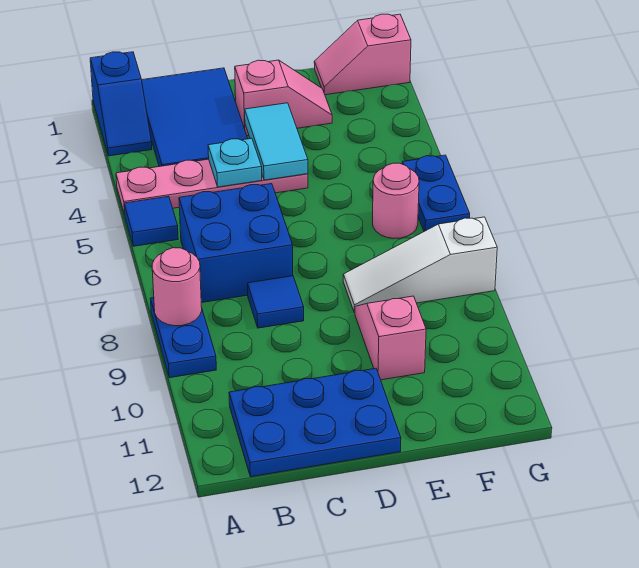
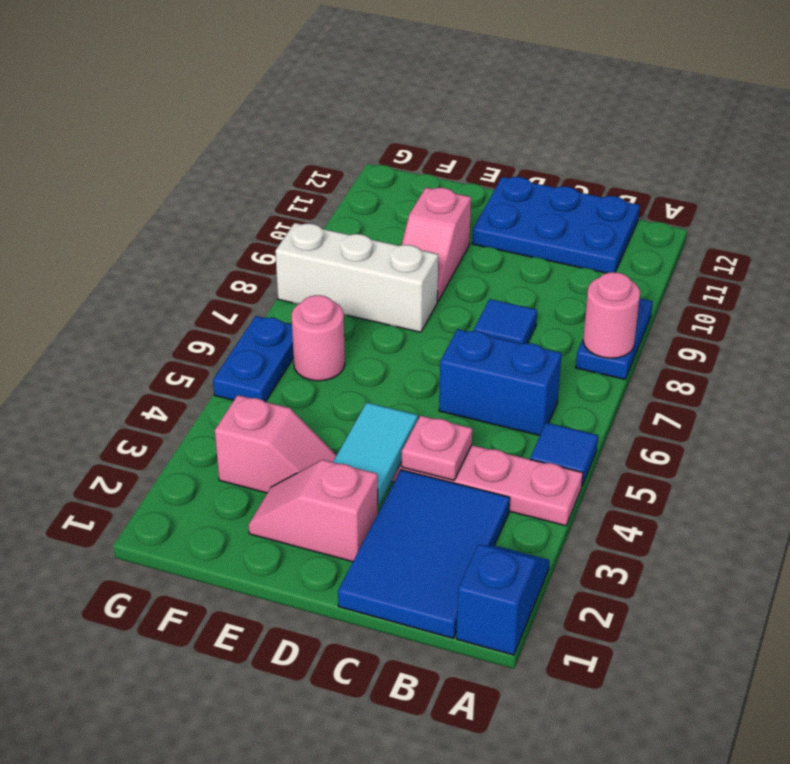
blue 2x2 brick [179,184,293,303] -> blue 1x2 brick [439,329,562,435]
cyan 1x1 plate [208,138,262,187] -> pink 1x1 plate [402,416,472,480]
white 1x3 slope [343,217,497,313] -> white 1x3 brick [275,223,438,332]
pink 1x2 slope [314,14,411,95] -> pink 1x2 slope moved to [215,395,337,493]

